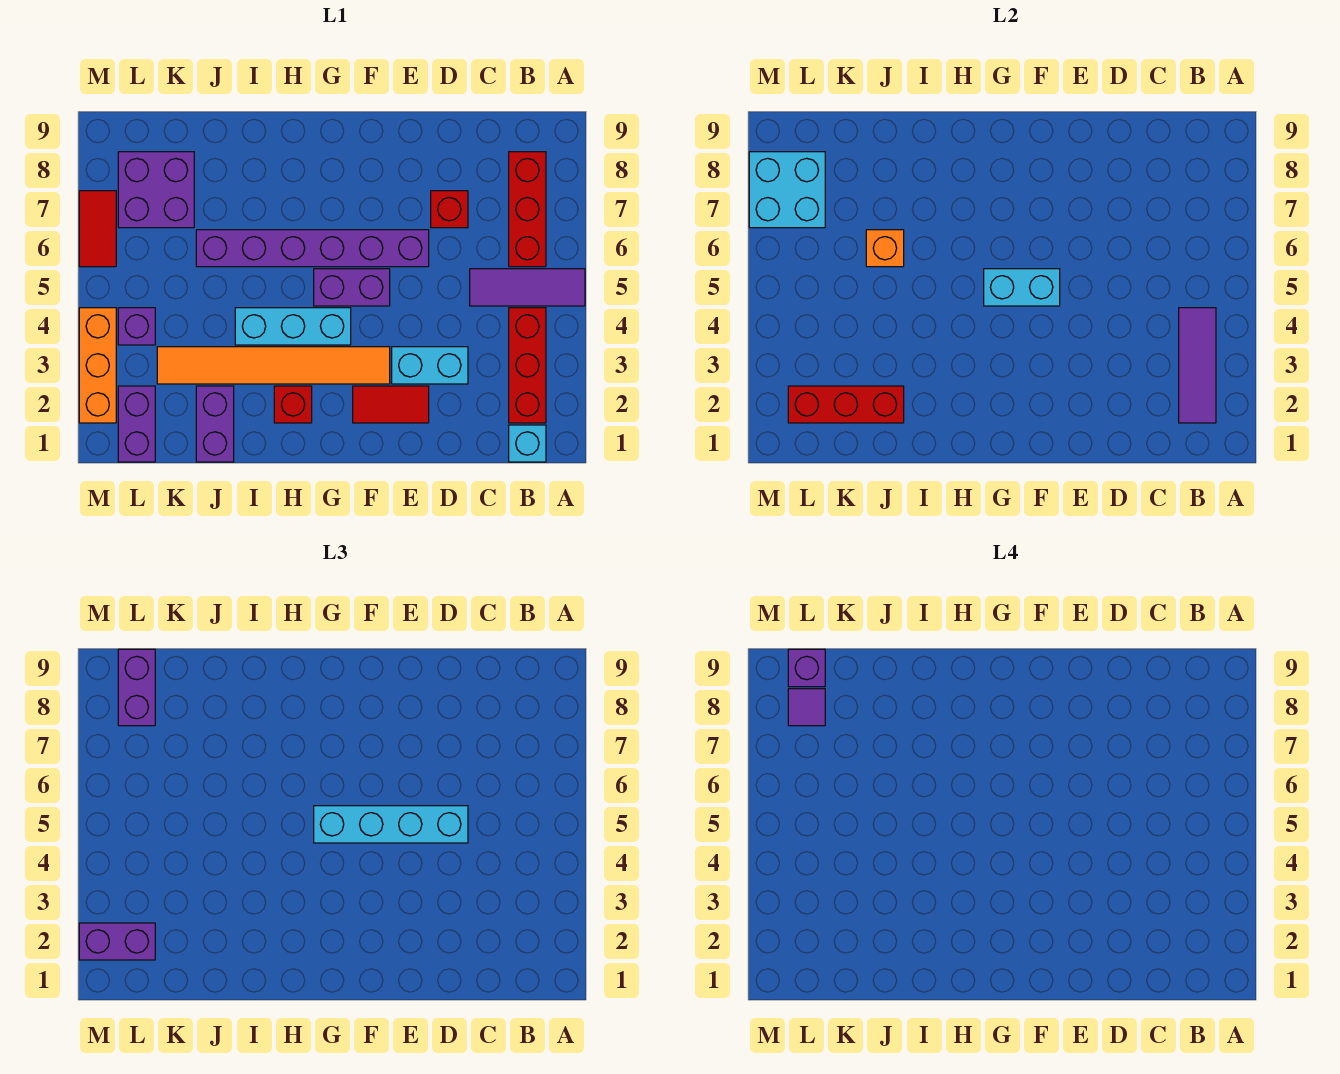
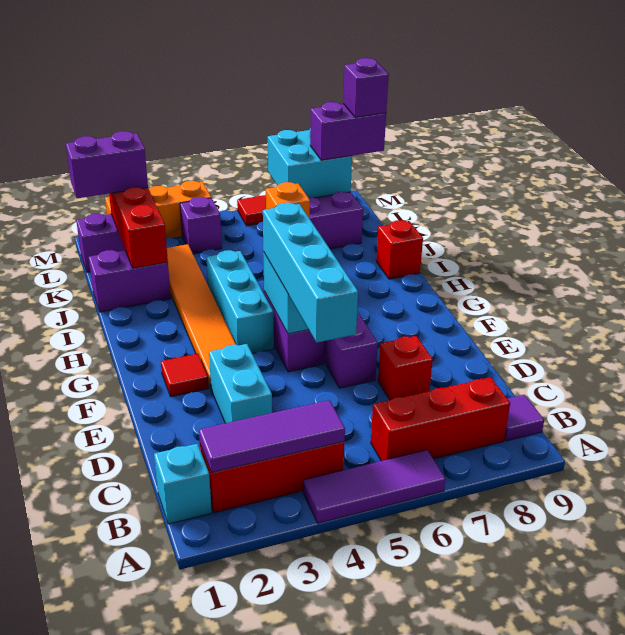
purple 1x3 tile [470,269,585,306] -> purple 1x3 tile turned to [303,450,445,523]
red 1x2 tile [353,386,429,423] -> red 1x1 tile [161,354,209,397]
red 1x1 brick [274,386,312,423] -> red 1x1 brick moved to [376,220,423,279]
purple 1x2 brick [79,923,155,960] -> purple 1x2 brick turned to [66,131,148,198]
purple 1x1 tile [788,689,825,726] -> purple 1x1 tile moved to [504,395,544,441]

